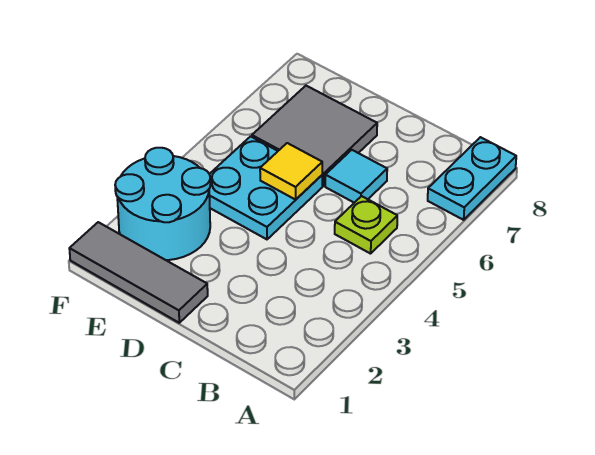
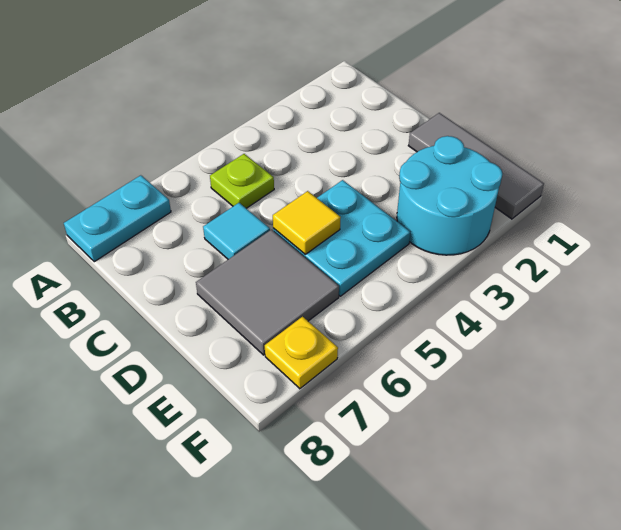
none -> yellow 1x1 plate [265,317,338,389]

